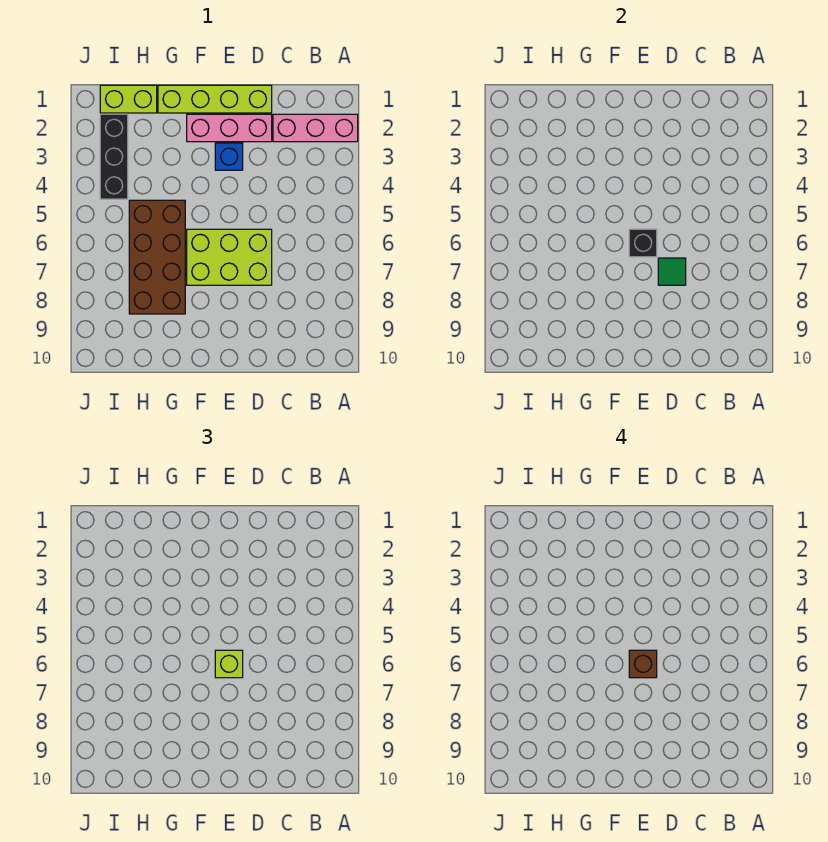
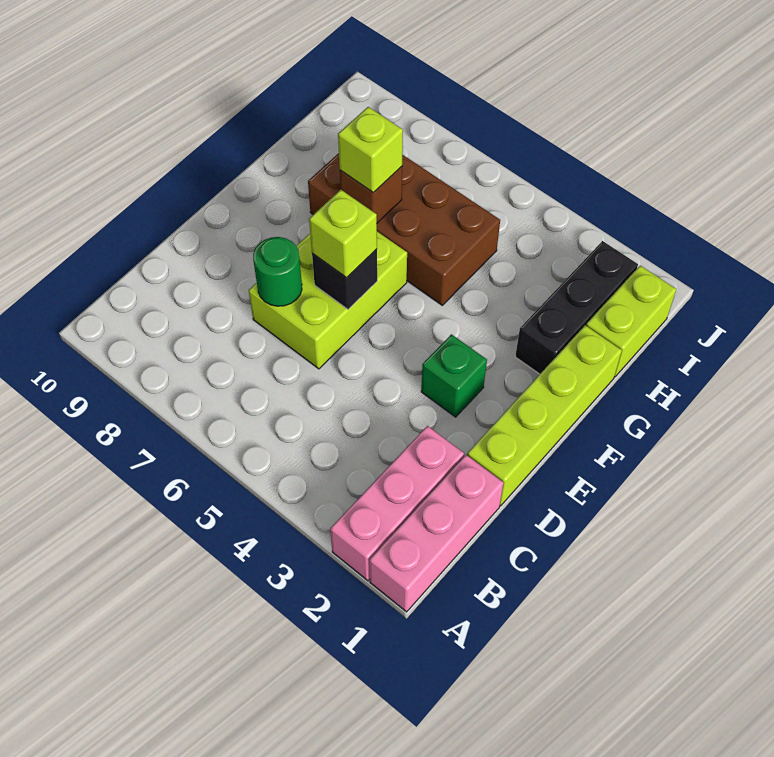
pink 1x3 brick [187,114,272,142] -> pink 1x3 brick moved to [369,455,504,612]
green 1x1 tile [658,258,686,285] -> green 1x1 round brick [253,237,302,306]
blue 1x1 brick [215,143,243,170] -> green 1x1 brick [421,334,487,417]
brown 1x1 brick [629,650,657,678] -> brown 1x1 brick moved to [340,167,402,223]
none -> lime 1x1 brick [338,107,403,193]
black 1x3 brick [100,114,128,199] -> black 1x3 brick turned to [515,241,638,374]

